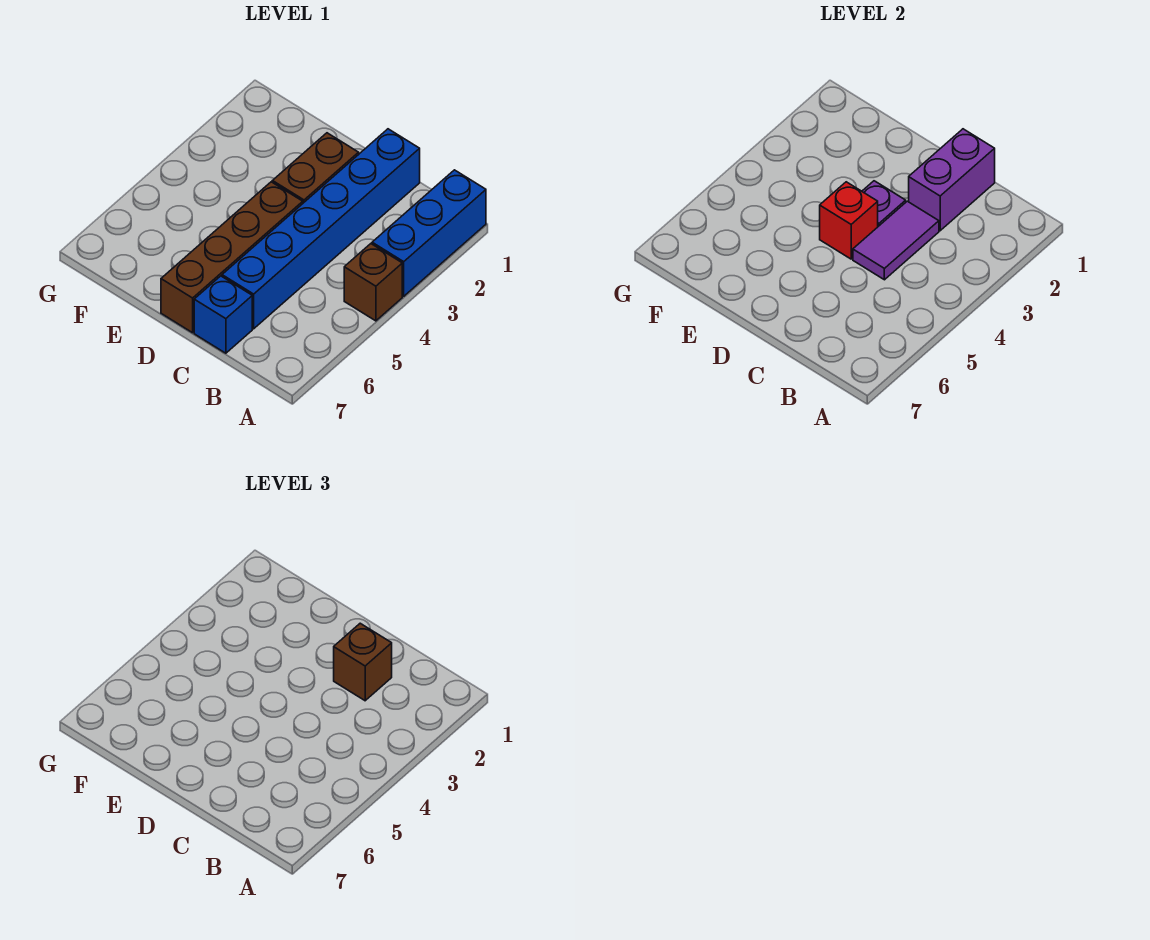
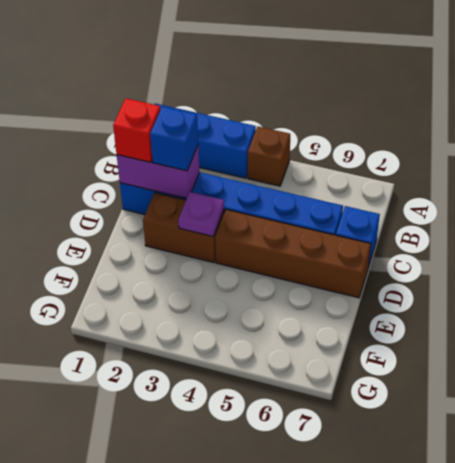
brown 1x1 brick [334,623,392,701] -> blue 1x1 brick [150,107,198,171]
purple 1x2 tile [853,201,939,280] -> none
red 1x1 brick [820,182,878,259] -> red 1x1 brick moved to [113,98,160,162]

